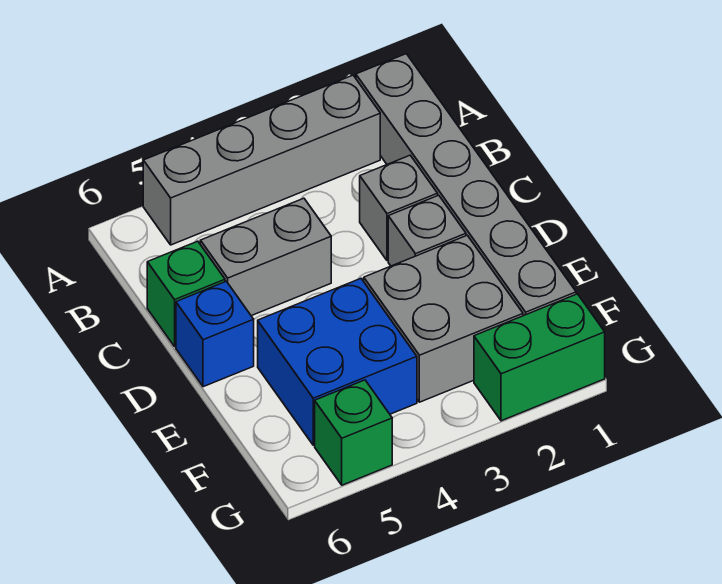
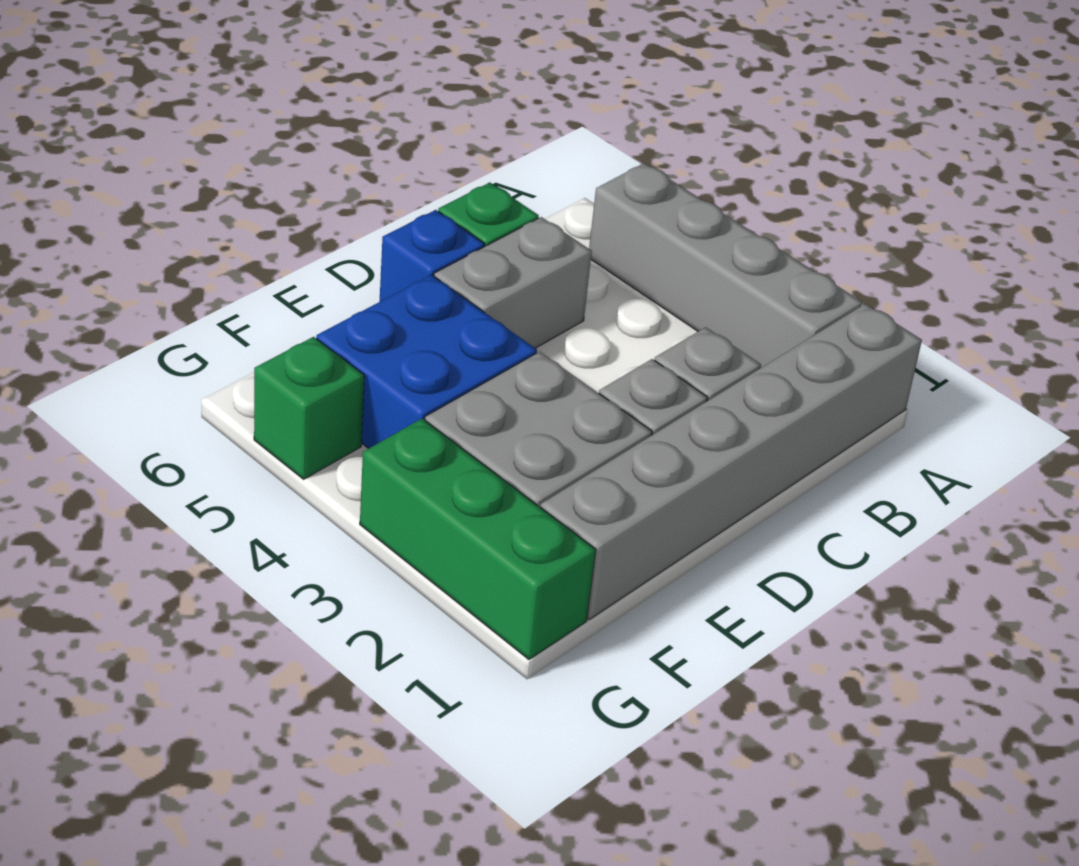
grey 1x2 brick [200,198,331,316] -> grey 1x2 brick turned to [434,217,592,348]
green 1x2 brick [474,294,605,421] -> green 1x3 brick [360,419,596,659]

